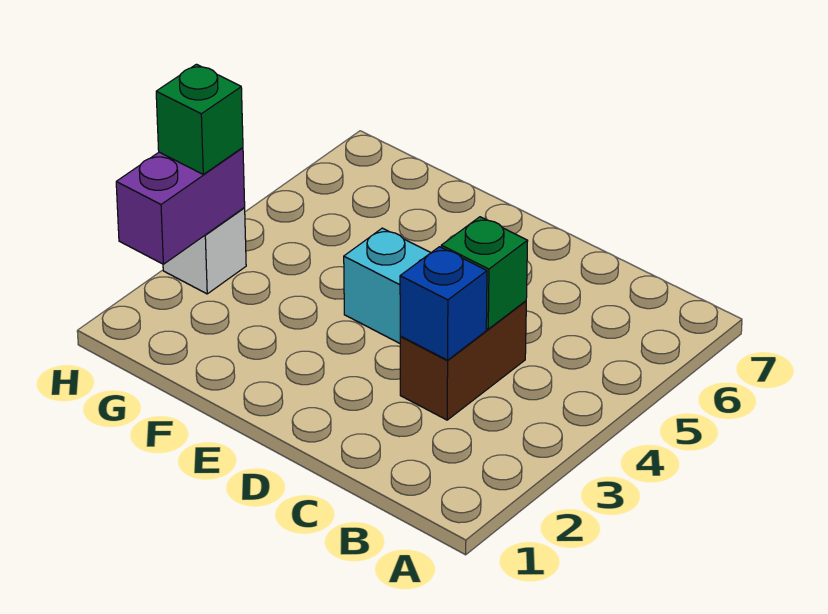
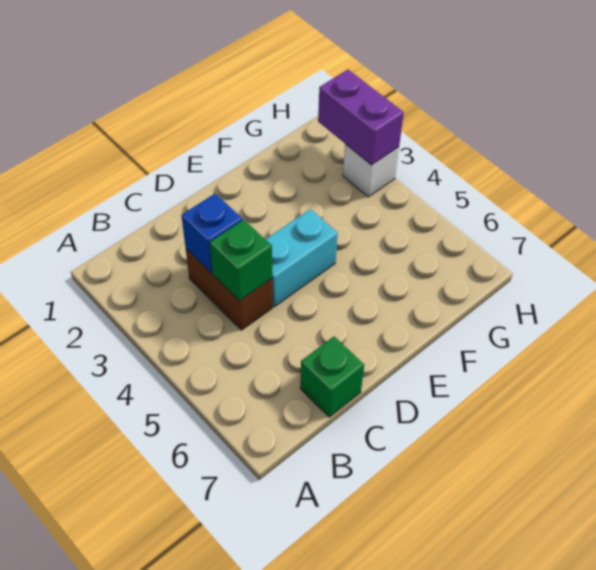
green 1x1 brick [156,64,243,174] -> green 1x1 brick moved to [300,337,364,417]

